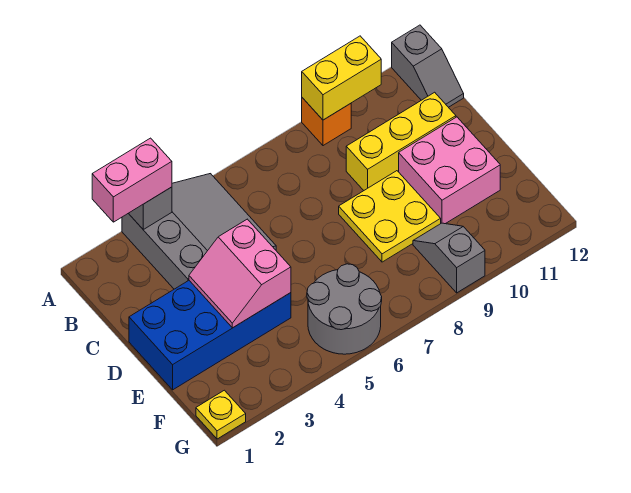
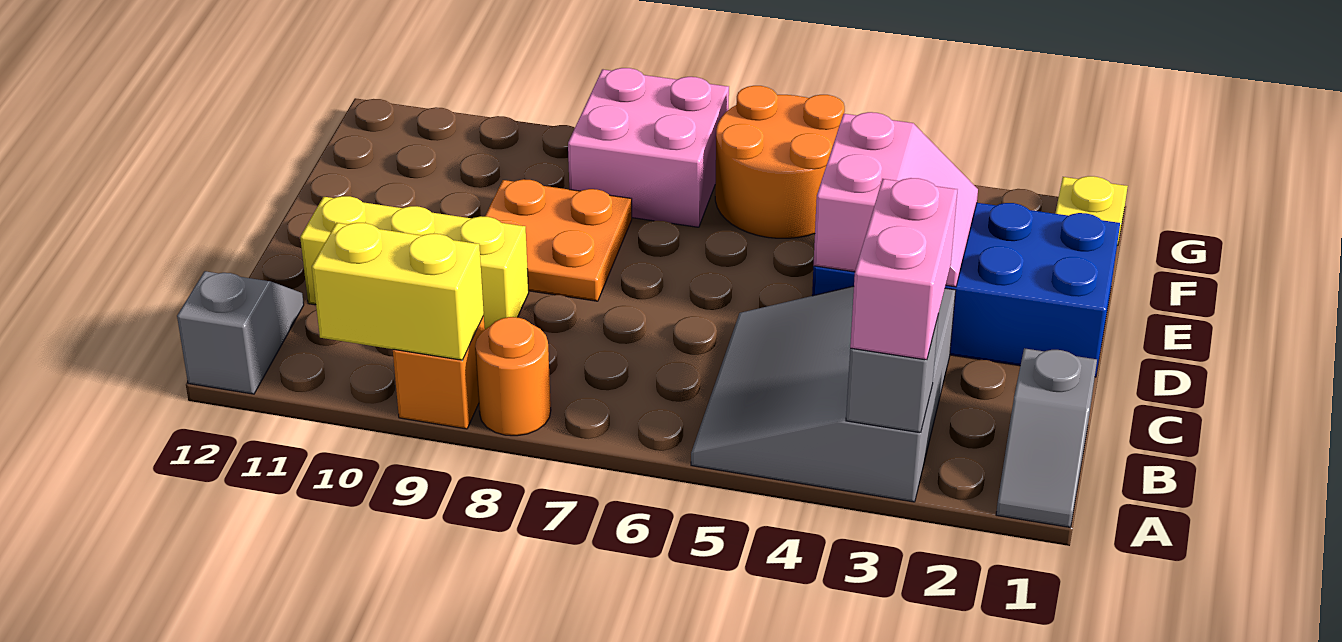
pink 1x2 brick [92,138,172,222] -> pink 1x2 brick turned to [850,178,957,360]
none -> orange 1x1 round brick [475,317,551,436]
yellow 2x2 plate [339,171,441,262] -> orange 2x2 plate [485,179,632,301]
pink 2x2 brick [399,117,500,224] -> pink 2x2 brick moved to [568,68,729,227]
grey 2x2 round brick [307,264,382,354] -> orange 2x2 round brick [715,86,845,238]
grey 1x2 slope [413,223,485,293] -> grey 1x2 slope moved to [996,348,1097,527]

